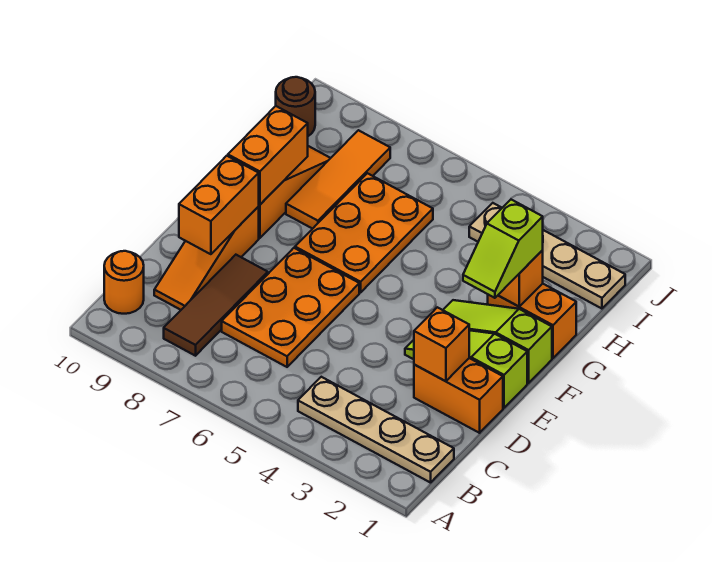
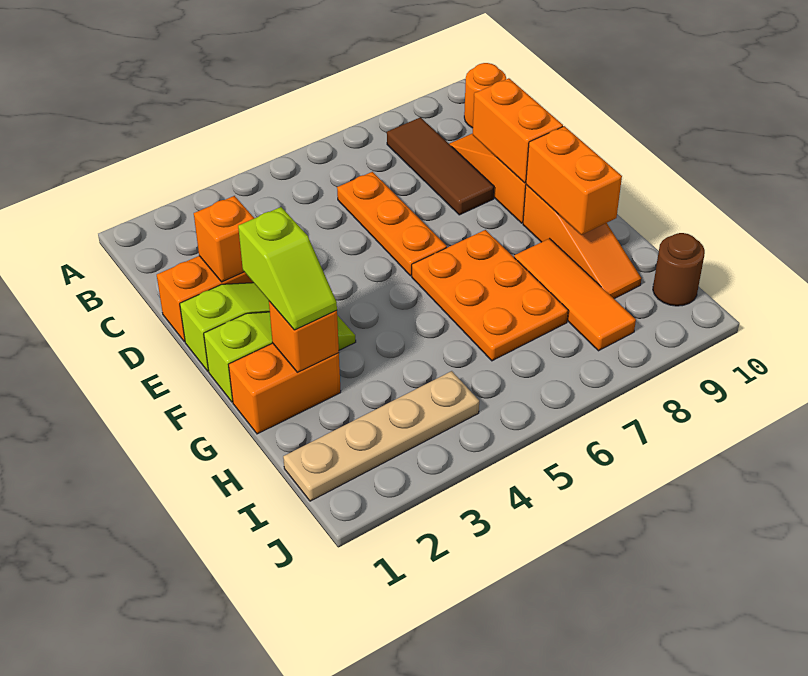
tan 1x4 plate [298,377,454,483] -> none
orange 2x3 plate [222,248,359,367] -> orange 1x3 plate [337,172,447,276]
lime 1x2 slope [463,200,543,298] -> lime 1x2 slope turned to [238,207,337,330]

